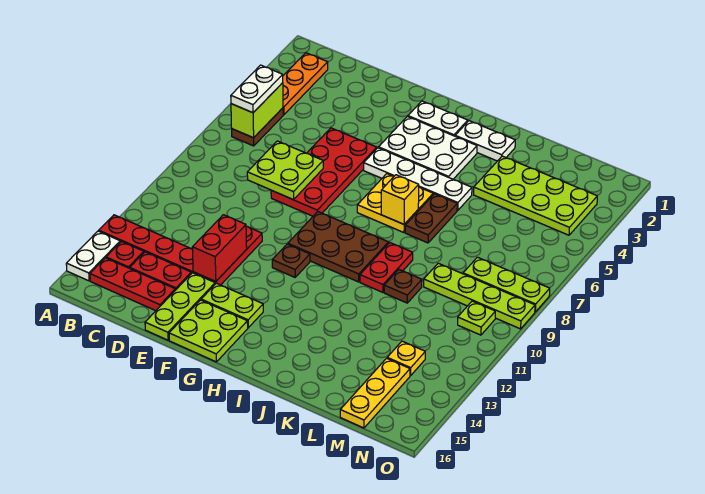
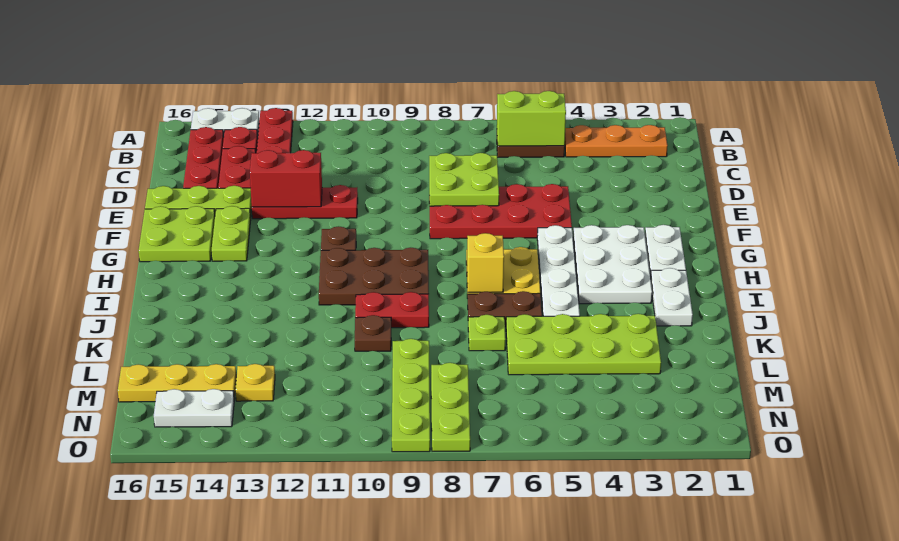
white 1x2 plate [231,65,283,113] -> white 1x2 plate moved to [154,389,234,427]
brown 2x3 plate [288,212,388,282] -> brown 2x3 plate turned to [319,248,429,305]
lime 2x4 plate [474,156,597,235] -> lime 2x4 plate turned to [506,314,661,375]
lime 1x1 plate [458,301,495,335] -> lime 1x1 plate moved to [468,315,506,351]

